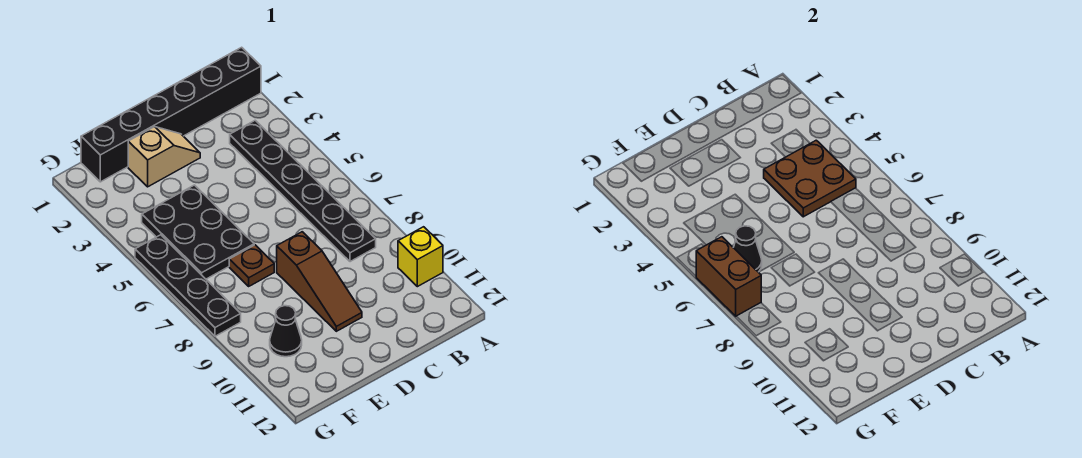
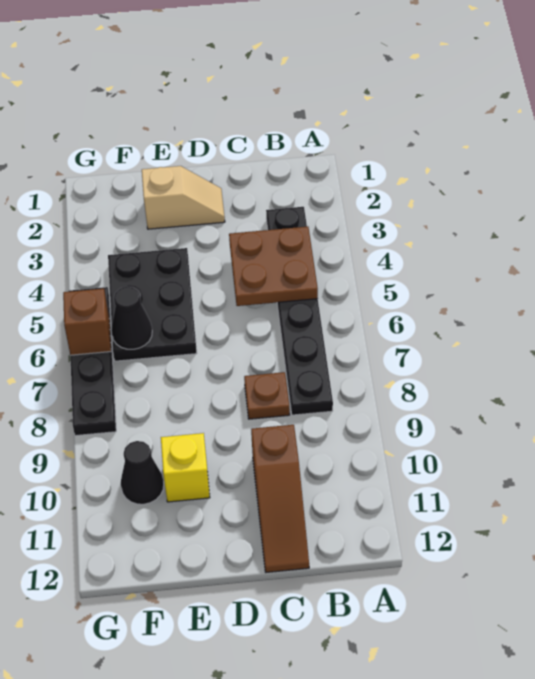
black 1x6 brick [81,47,261,182] -> none
yellow 1x1 brick [398,227,443,287] -> yellow 1x1 brick moved to [161,433,210,502]
brown 1x3 slope [277,232,362,331] -> brown 1x3 slope moved to [251,425,309,572]
brown 1x1 plate [229,245,274,286] -> brown 1x1 plate moved to [244,372,290,419]
brown 1x2 brick [696,237,761,316] -> brown 1x1 brick [63,289,111,355]

